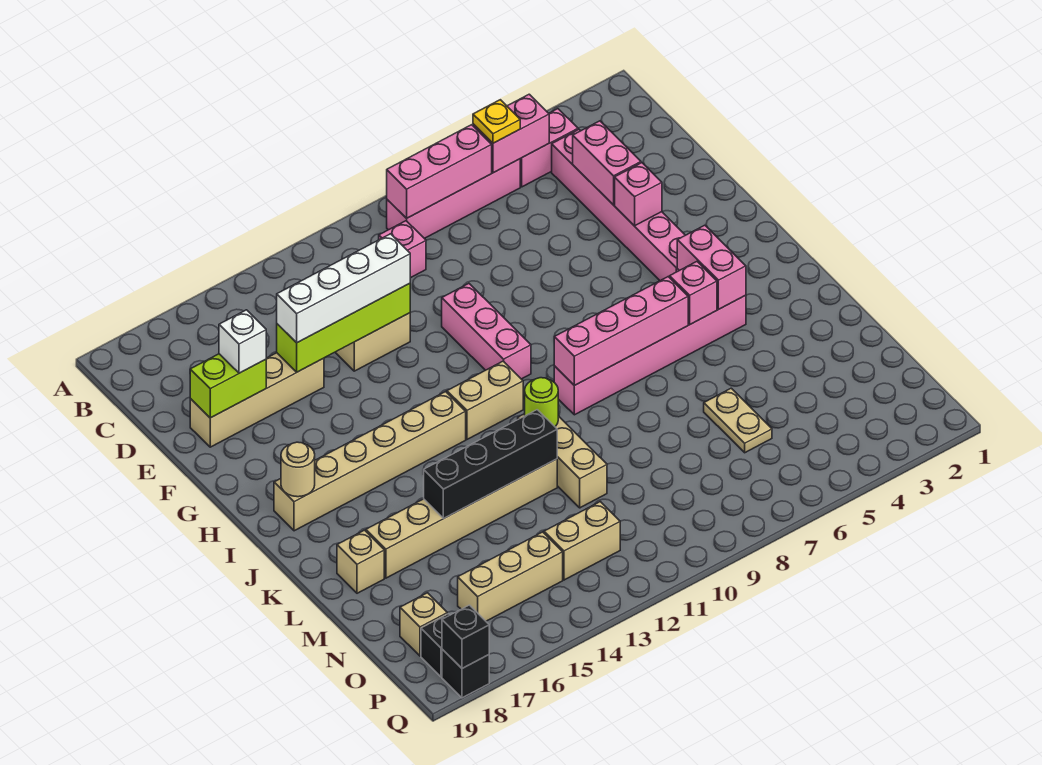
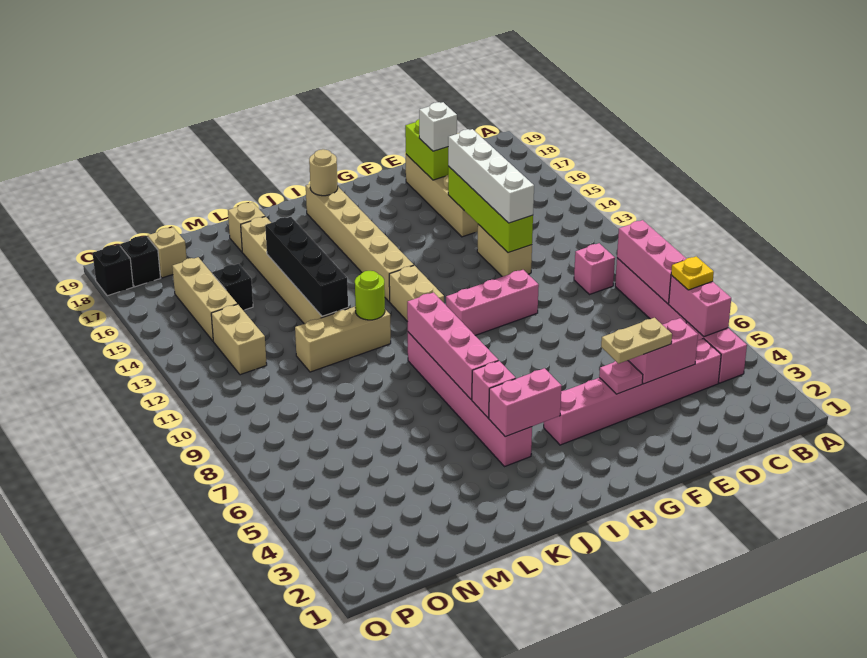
pink 1x1 brick [615,163,662,226] -> pink 1x1 plate [599,360,643,394]
tan 1x2 plate [704,388,772,453] -> tan 1x2 plate moved to [601,318,672,364]
black 1x1 brick [442,605,489,668] -> black 1x1 brick moved to [213,264,253,310]

